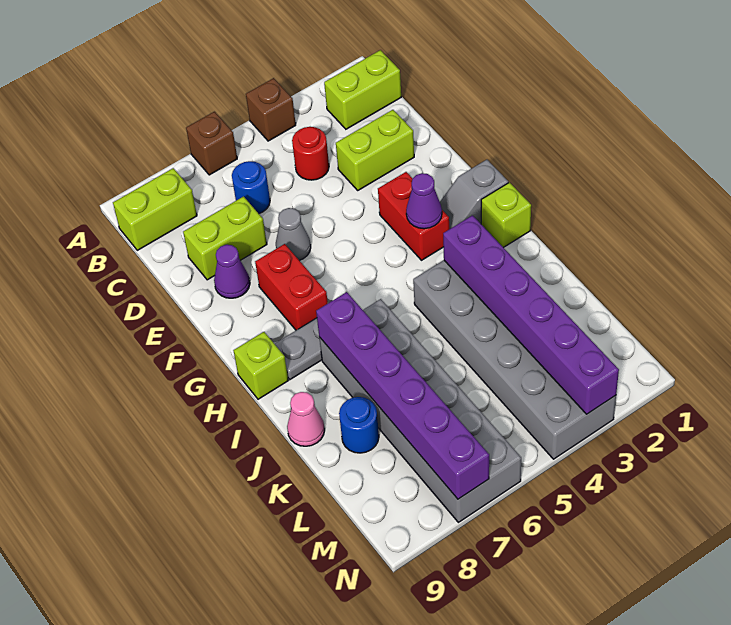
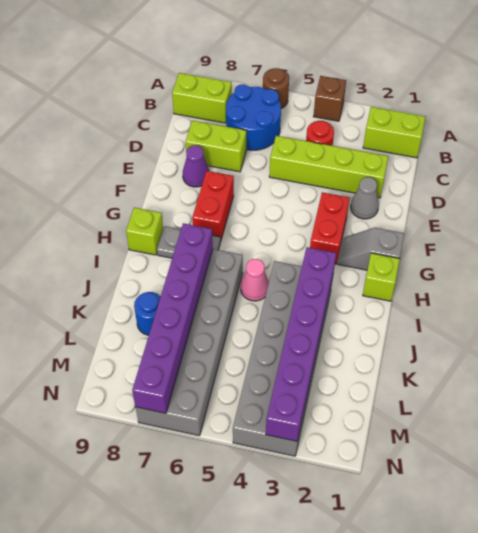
brown 1x1 brick [186,112,237,175] -> brown 1x1 round brick [263,68,289,108]
blue 1x1 round brick [232,161,270,214] -> blue 2x2 round brick [226,84,281,150]
lime 1x2 brick [336,110,414,190] -> lime 1x4 brick [269,136,388,198]
grey 1x1 cone [276,208,311,260] -> grey 1x1 cone moved to [351,177,379,219]
purple 1x1 cone [406,173,442,229] -> none
pink 1x1 cone [287,392,325,446] -> pink 1x1 cone moved to [241,259,269,301]

